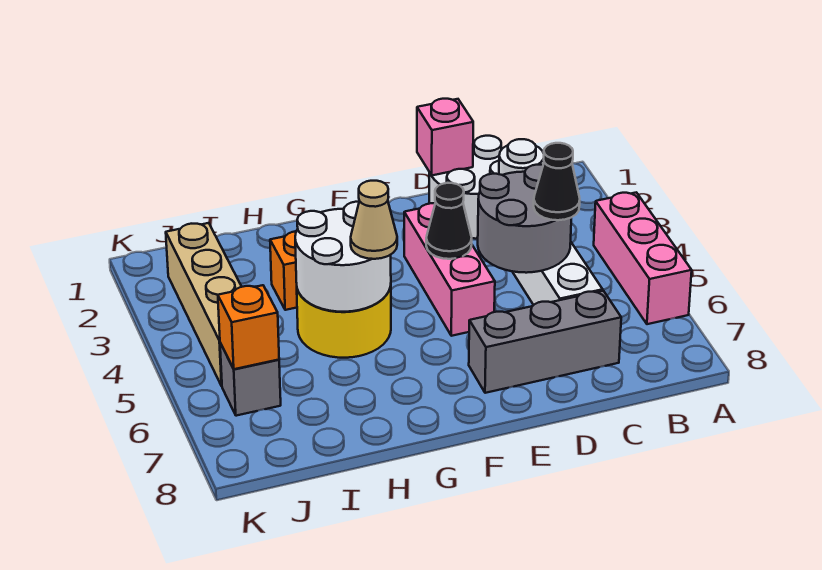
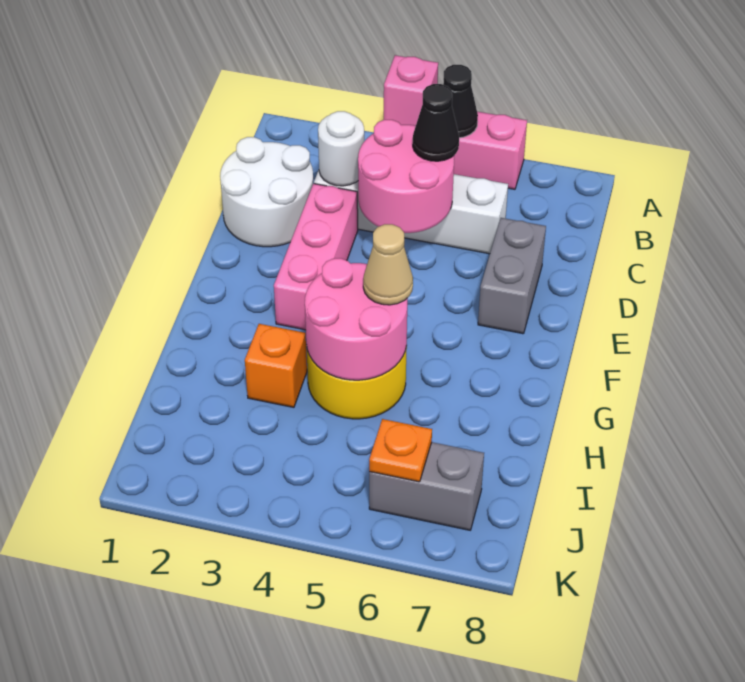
grey 2x2 round brick [478,165,571,273] -> pink 2x2 round brick [358,120,454,233]
grey 1x3 brick [469,291,621,393] -> grey 1x2 brick [478,218,546,334]
pink 1x1 brick [417,99,473,175] -> pink 1x1 brick moved to [384,55,438,125]
pink 1x3 brick [404,203,495,336] -> pink 1x3 brick turned to [274,184,358,330]
black 1x1 cone [426,183,472,259] -> black 1x1 cone moved to [443,65,478,138]
white 2x2 round brick [295,202,391,312] -> pink 2x2 round brick [305,258,407,380]
tan 1x4 brick [166,223,242,386] -> none
grey 1x1 brick [220,343,281,416] -> grey 1x2 brick [369,442,484,530]
orange 1x1 brick [218,285,279,369] -> orange 1x1 plate [369,419,432,482]

